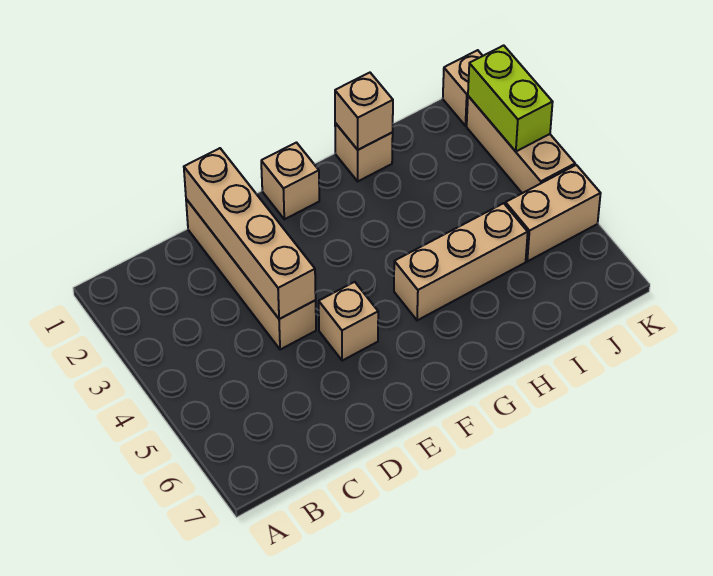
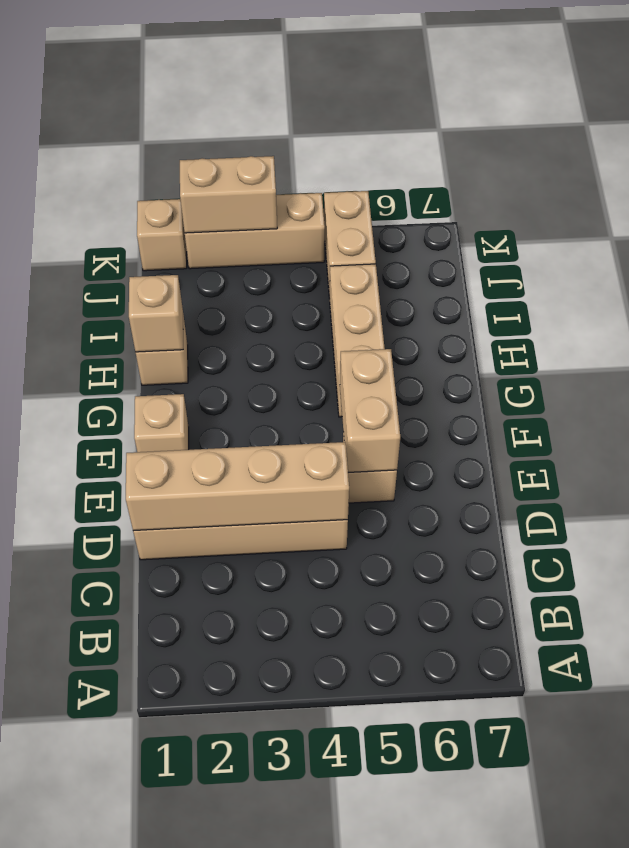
none -> tan 1x2 brick [340,349,400,472]
lime 1x2 brick [468,45,553,151] -> tan 1x2 brick [180,156,277,233]

